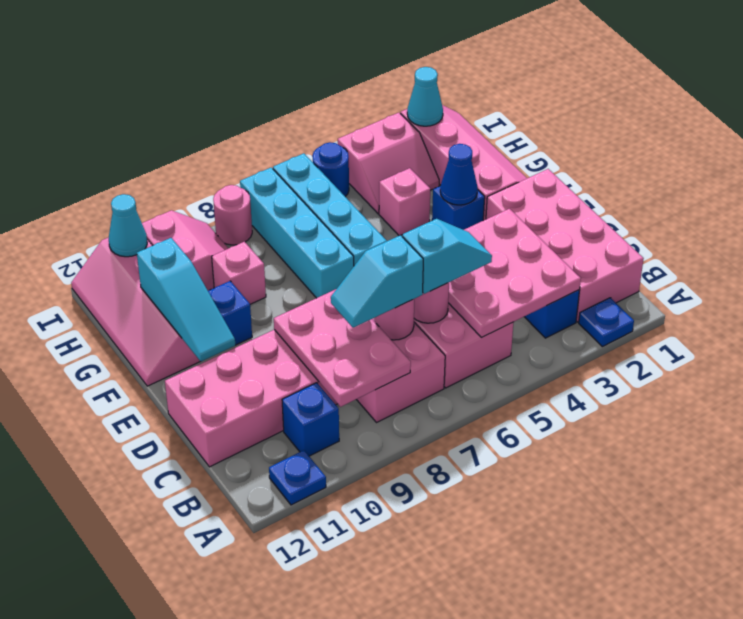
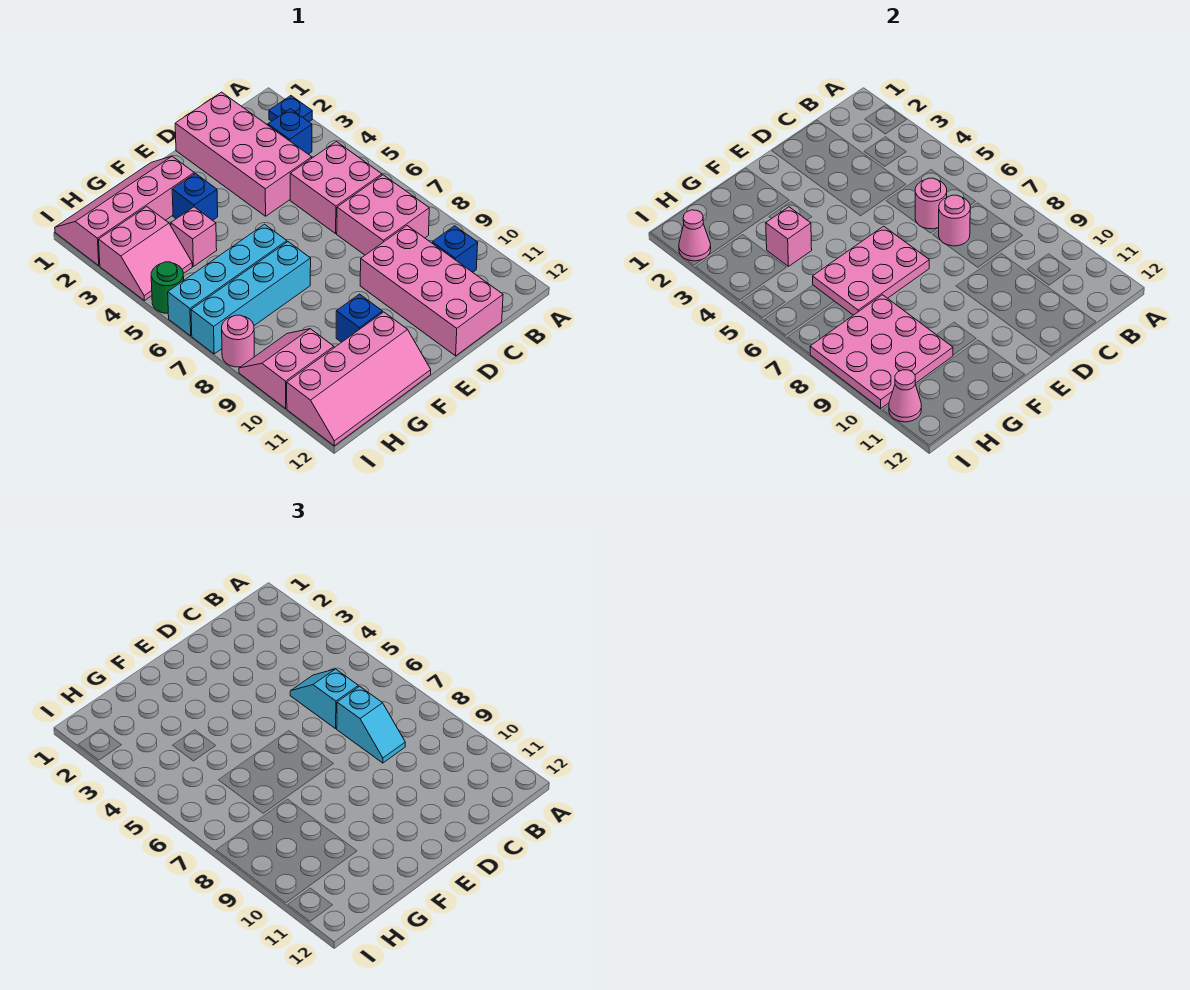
blue 1x1 plate [269,450,326,505] -> none
pink 2x4 brick [486,169,644,322] -> pink 2x4 brick turned to [175,92,312,216]
pink 3x3 plate [448,209,581,337] -> pink 3x3 plate moved to [810,295,953,408]
pink 2x3 plate [274,289,411,407] -> pink 2x3 plate moved to [813,226,929,315]
cyan 1x3 slope [137,238,235,361] -> none
blue 1x1 cone [440,144,478,205] -> none
pink 1x1 brick [212,242,266,304] -> pink 1x1 brick moved to [766,207,812,266]
pink 2x2 slope [338,113,439,214] -> pink 2x2 slope turned to [99,207,192,301]
cyan 1x1 cone [407,67,443,126] -> pink 1x1 cone [679,210,711,261]
blue 1x1 round brick [312,142,349,197] -> green 1x1 round brick [151,262,184,313]
cyan 1x1 cone [109,194,147,257] -> pink 1x1 cone [889,370,921,422]

